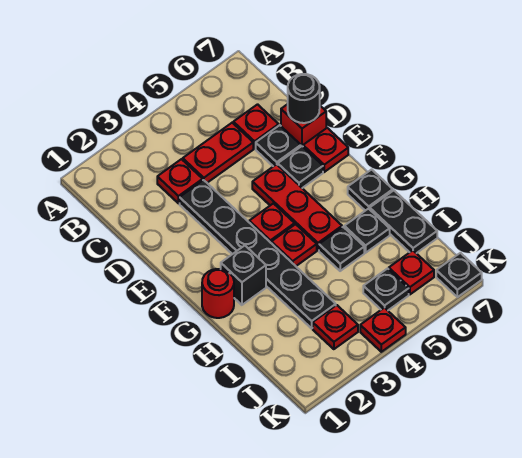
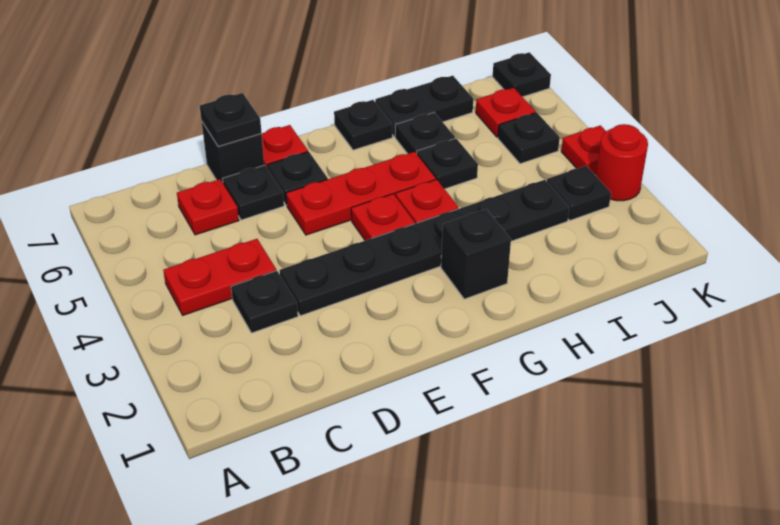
red 1x1 plate [157,159,203,203] -> black 1x1 plate [231,271,298,333]
red 1x2 plate [183,123,253,183] -> red 1x2 plate turned to [163,239,276,315]
red 1x1 brick [281,104,326,146] -> black 1x1 brick [202,122,264,183]
black 1x1 round brick [288,74,320,123] -> black 1x1 plate [200,93,262,146]
red 1x1 round brick [202,269,234,318] -> red 1x1 round brick moved to [596,124,648,201]
red 1x1 plate [313,305,358,349] -> black 1x1 plate [547,166,611,220]

